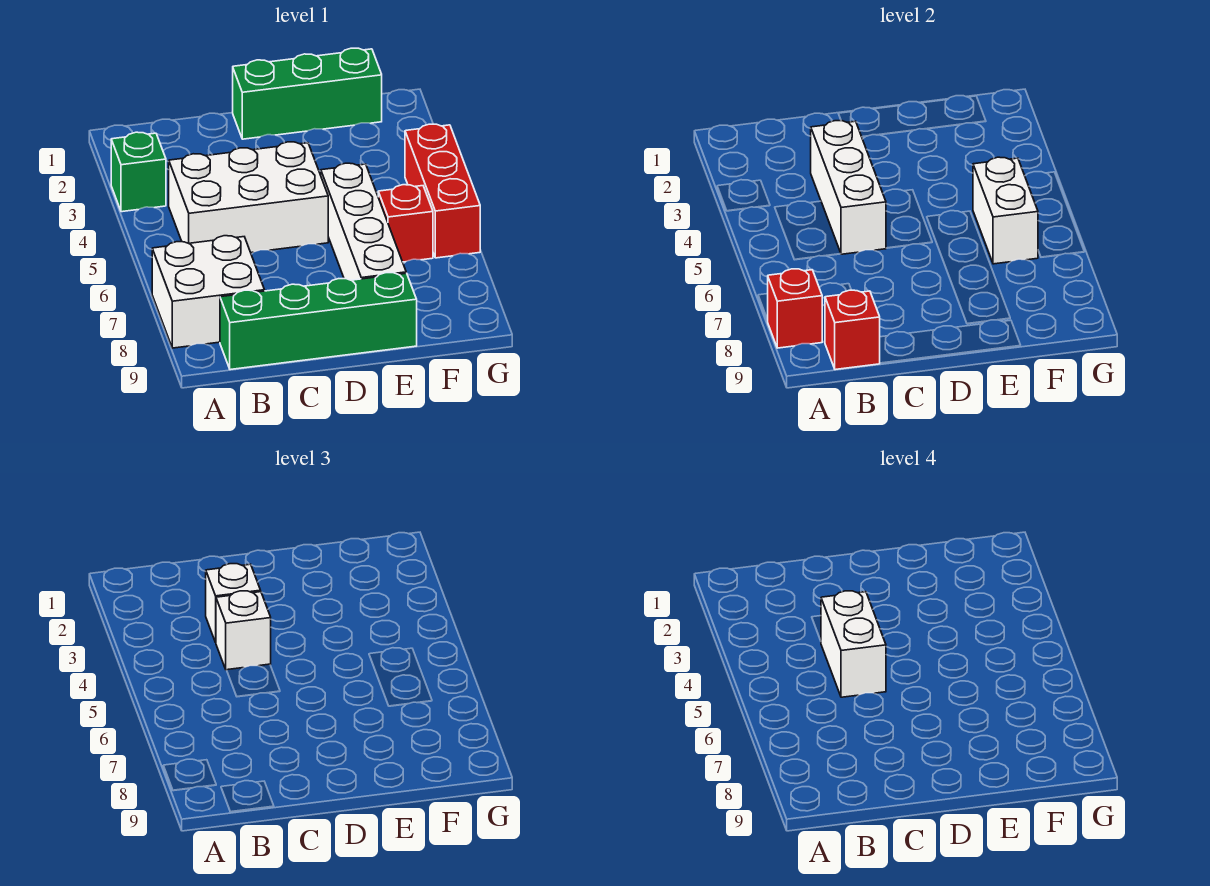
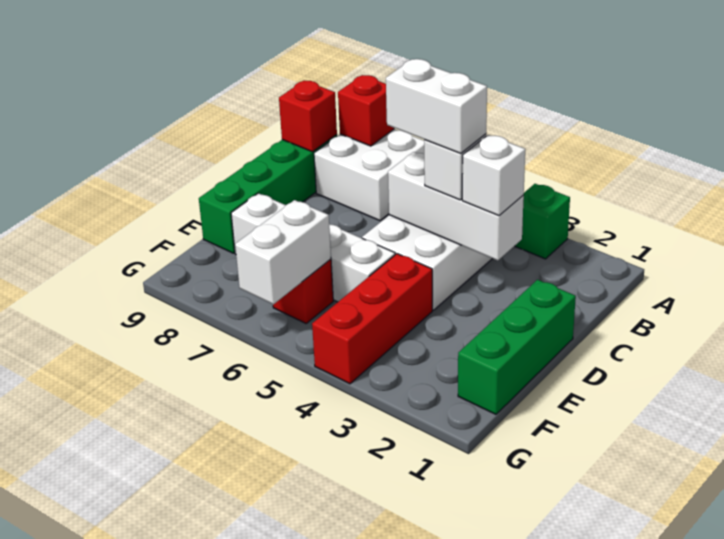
white 1x2 brick [973,157,1038,264] -> white 1x2 brick turned to [235,200,331,304]
red 1x3 brick [405,124,480,258] -> red 1x3 brick turned to [312,254,432,384]

